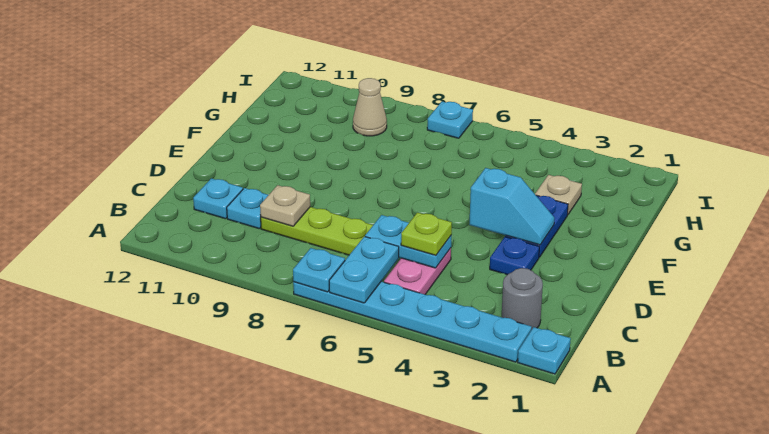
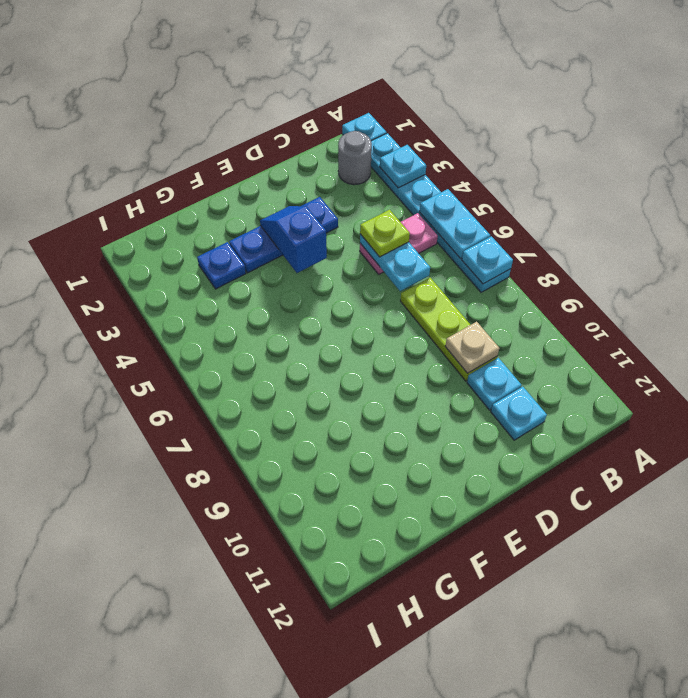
cyan 1x2 plate [329,236,399,303] -> cyan 1x2 plate turned to [419,189,490,259]
cyan 1x2 slope [469,168,554,245] -> blue 1x2 slope [260,206,327,273]
tan 1x1 plate [535,175,582,215] -> blue 1x1 plate [197,242,246,289]
tan 1x1 cone [353,78,387,136] -> none
cyan 1x1 plate [427,102,473,138] -> cyan 1x1 plate moved to [380,145,426,188]

